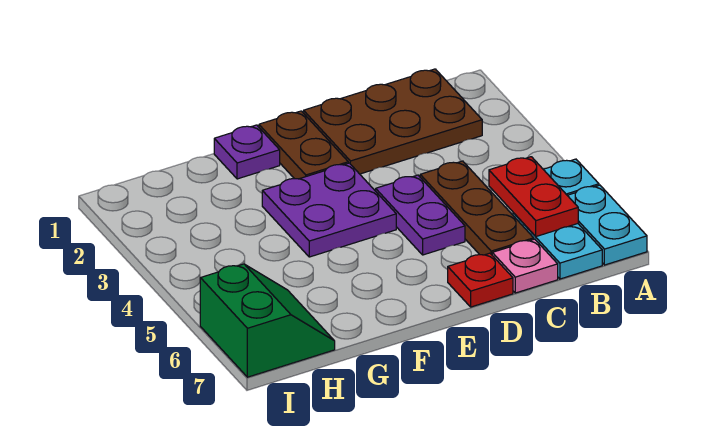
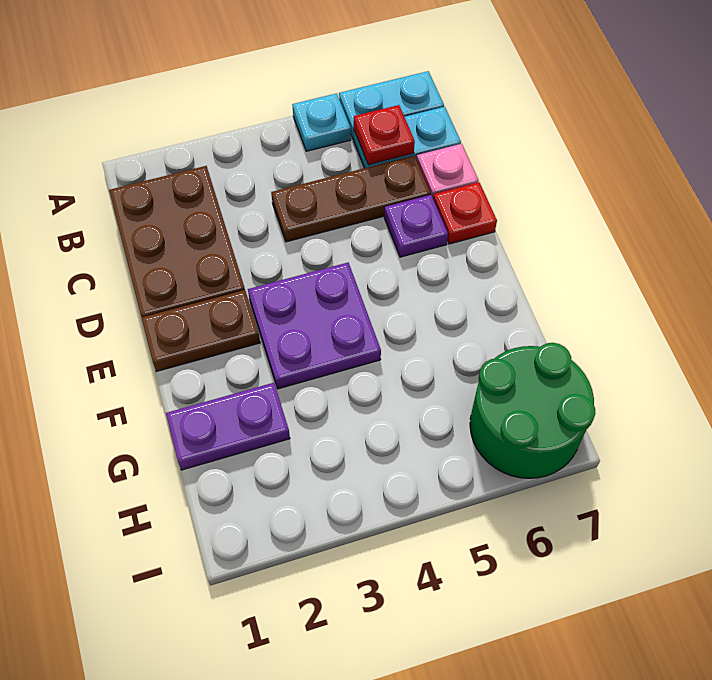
red 1x2 plate [489,157,578,236] -> red 1x1 plate [354,105,415,165]
purple 1x2 plate [376,175,465,255] -> purple 1x2 plate moved to [166,383,290,470]
purple 1x1 plate [214,125,280,179] -> purple 1x1 plate moved to [384,195,448,257]
green 2x2 slope [200,264,335,377] -> green 2x2 round brick [470,343,595,478]

